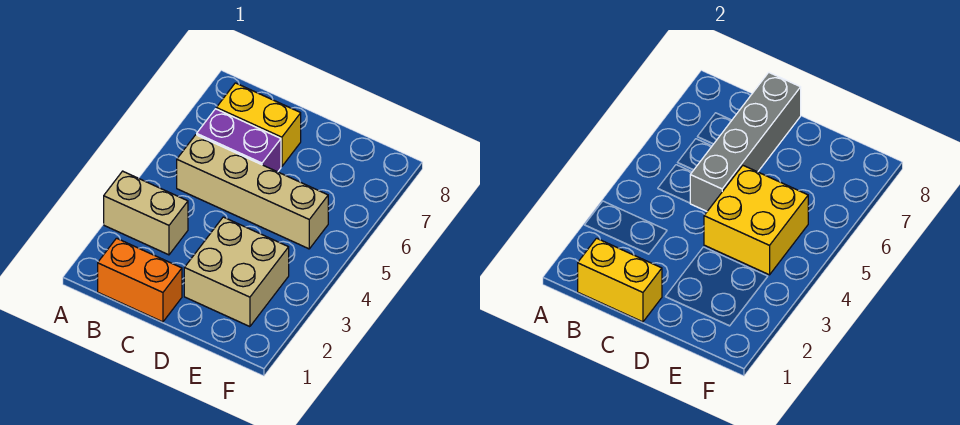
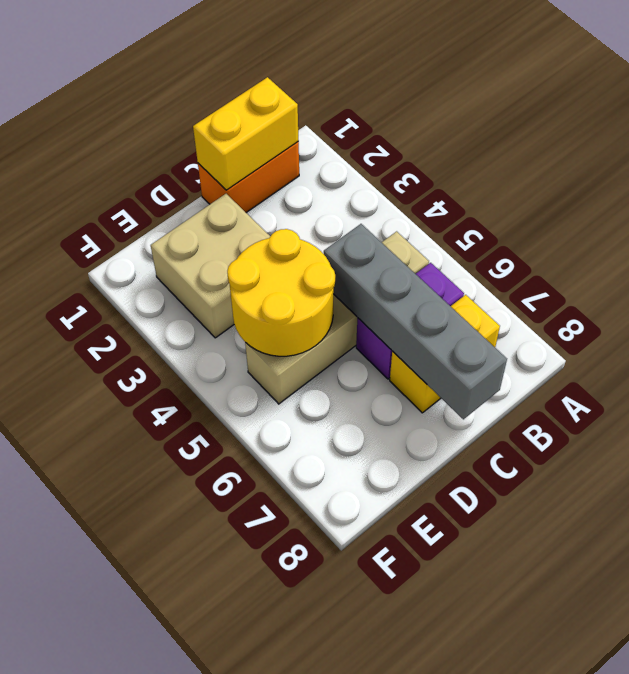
tan 1x2 brick [104,171,188,255] -> none
yellow 2x2 brick [704,166,808,275] -> yellow 2x2 round brick [227,229,335,356]

